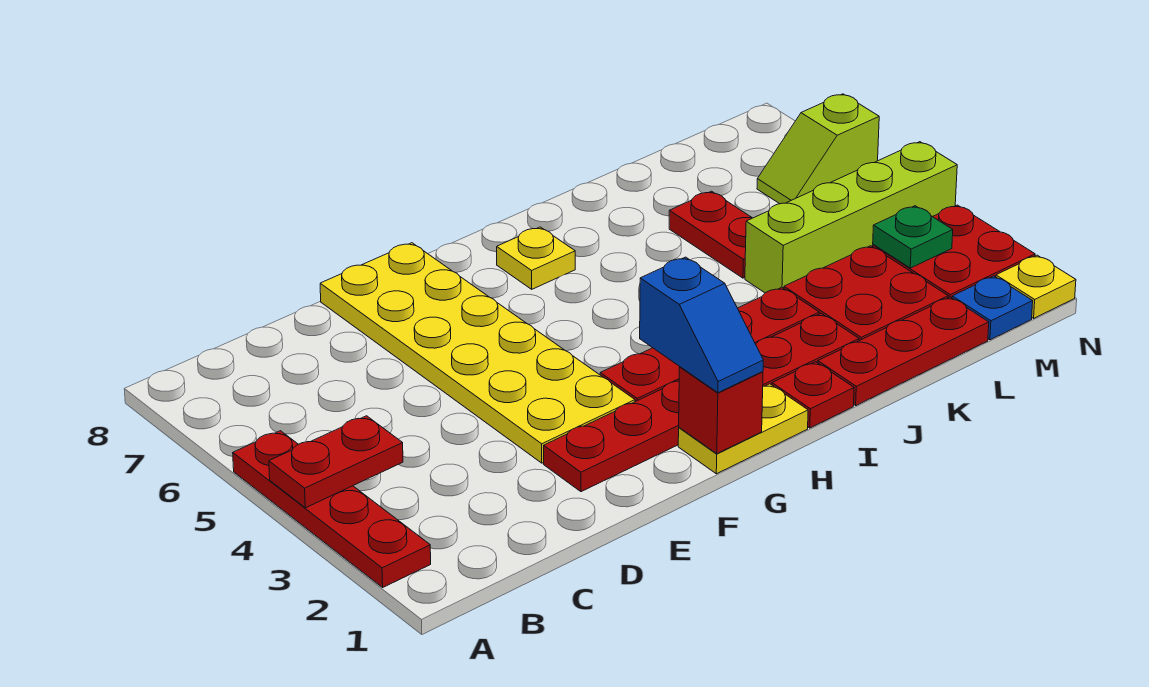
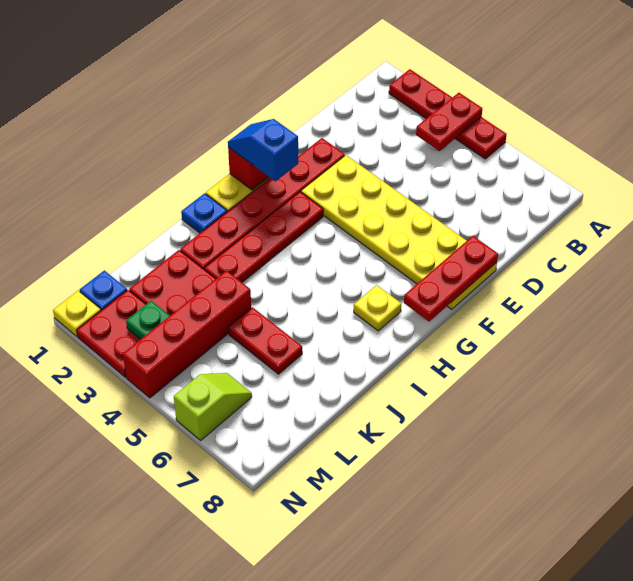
red 1x1 plate [772,362,854,428] -> blue 1x1 plate [181,193,227,233]
red 1x3 plate [818,297,989,405] -> red 1x3 plate moved to [404,236,498,322]
lime 1x4 brick [745,142,957,293] -> red 1x4 brick [123,271,251,398]

